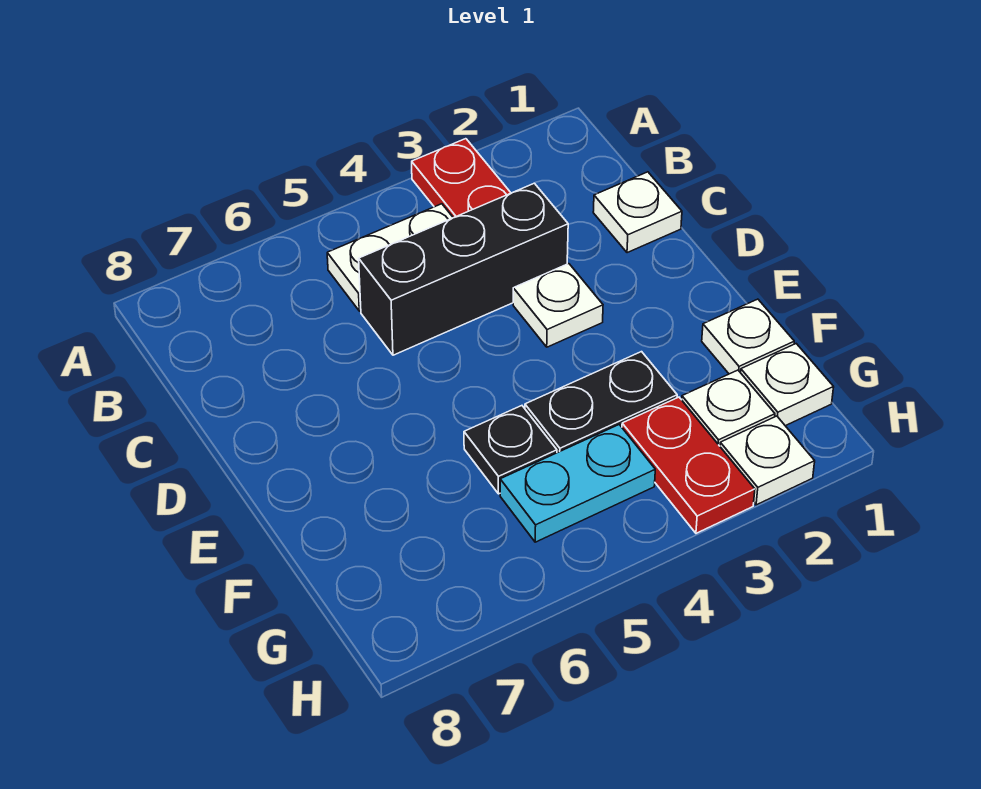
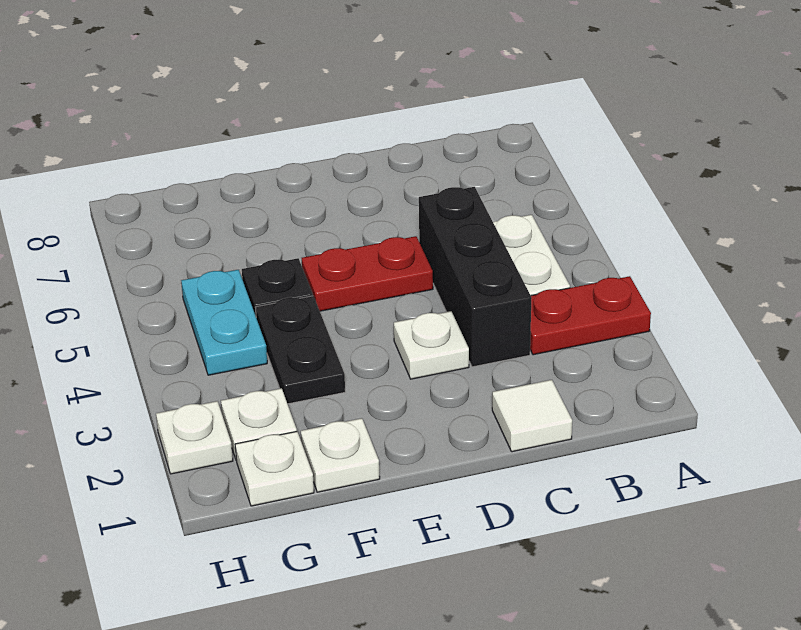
white 1x1 plate [593,172,682,253] -> white 1x1 tile [492,380,572,452]
red 1x2 plate [622,397,755,533] -> red 1x2 plate moved to [302,236,433,311]

